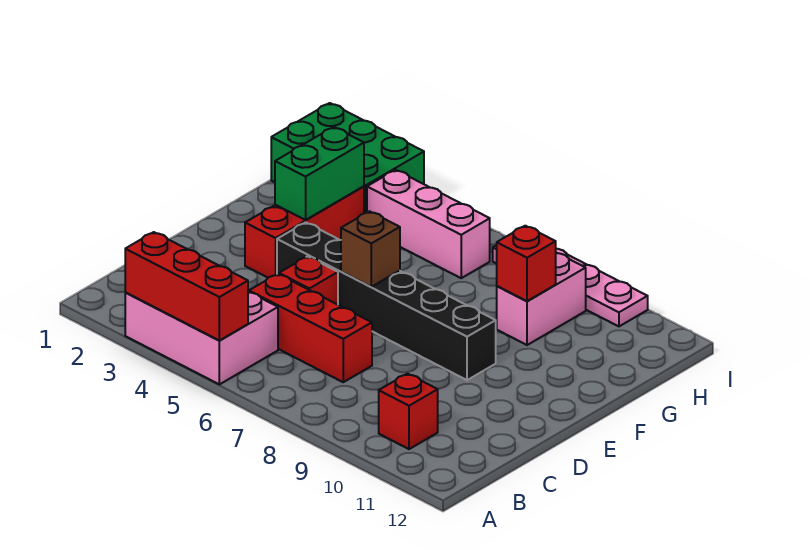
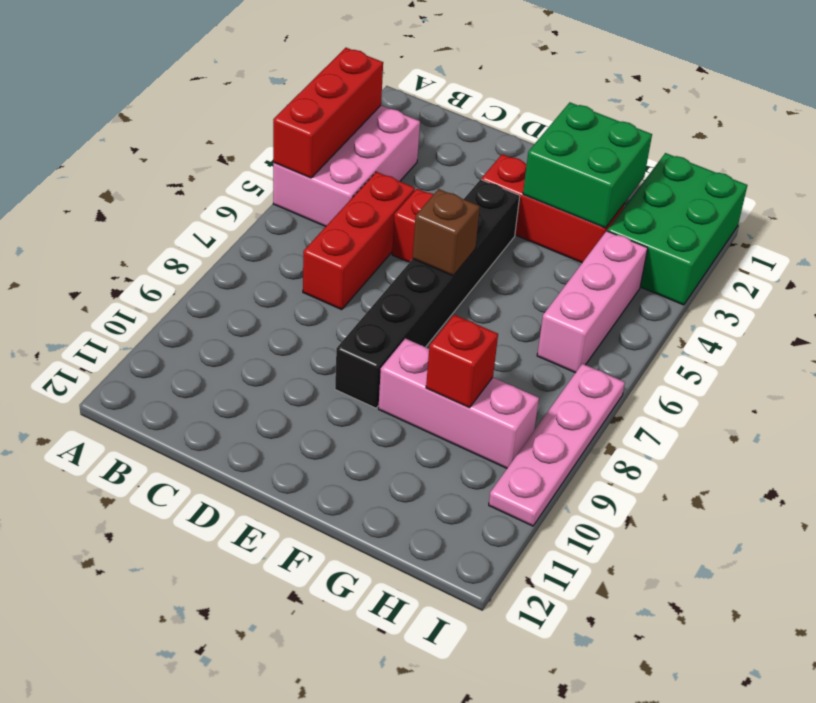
red 1x1 brick [379,374,438,449] -> none
green 1x2 brick [275,127,364,220] -> green 2x2 brick [523,102,652,228]
pink 1x2 brick [497,253,586,345] -> pink 1x3 brick [378,338,539,468]

